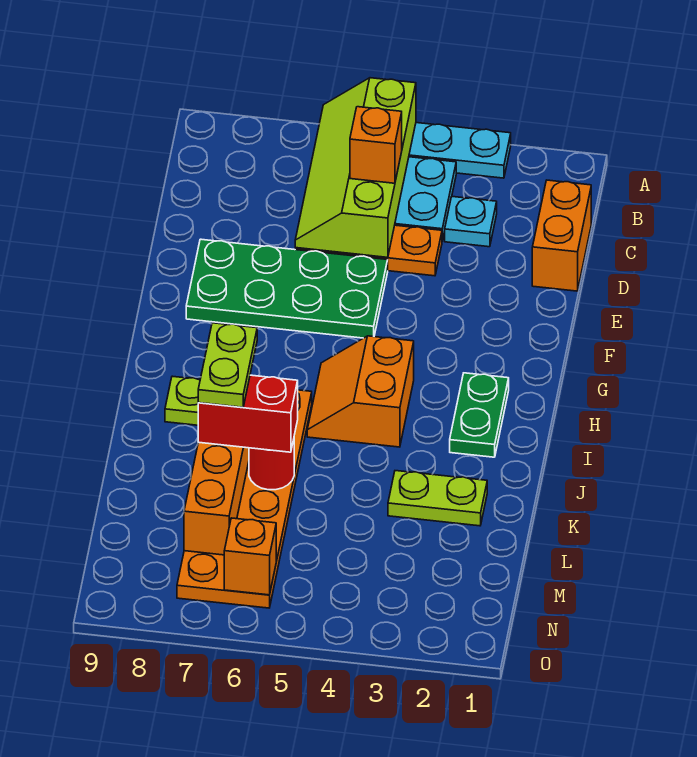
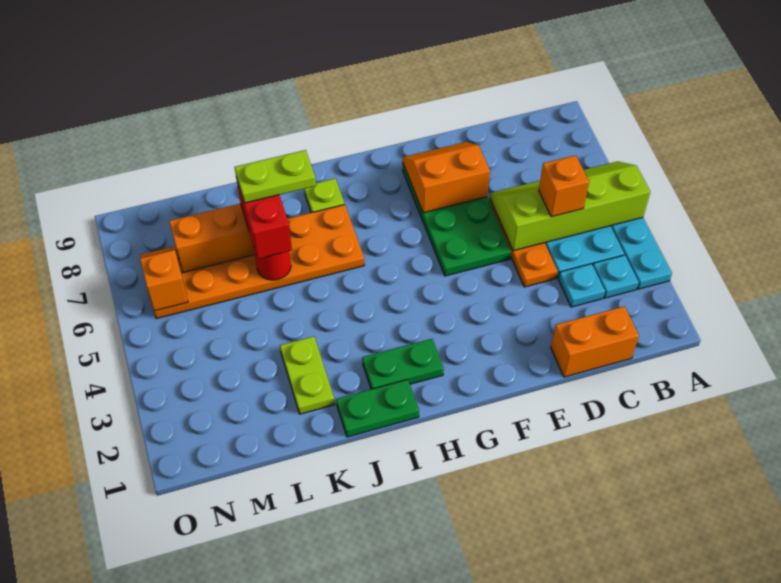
none -> cyan 1x1 plate [593,255,639,298]
orange 2x2 slope [307,336,414,447] -> orange 2x2 slope moved to [403,142,490,213]
none -> green 1x2 plate [336,380,419,437]

